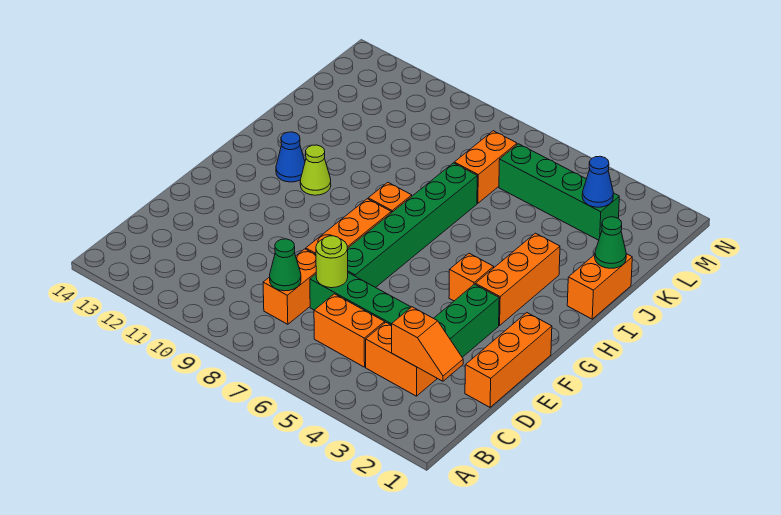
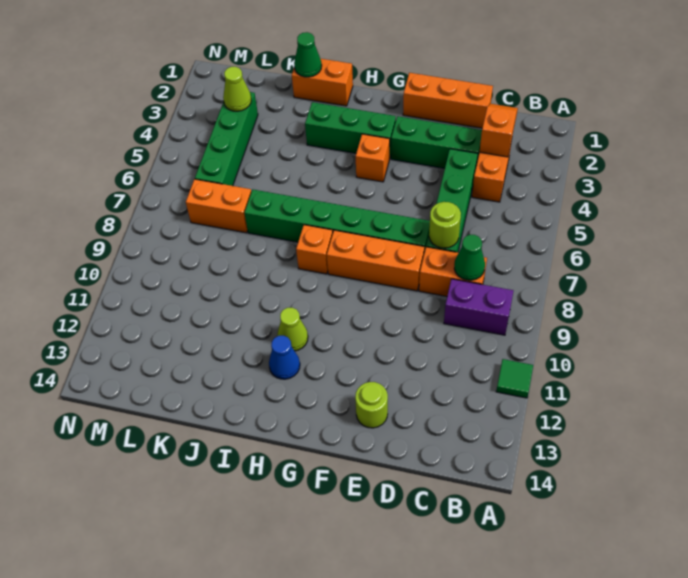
none -> green 1x1 tile [496,359,533,398]
none -> purple 1x2 brick [444,279,513,335]
orange 1x2 brick [314,294,385,367] -> none
none -> lime 1x1 round brick [355,382,388,428]
orange 1x3 brick [475,233,560,326] -> green 1x3 brick [305,102,396,159]
blue 1x1 cone [582,156,613,207] -> lime 1x1 cone [223,67,251,111]

